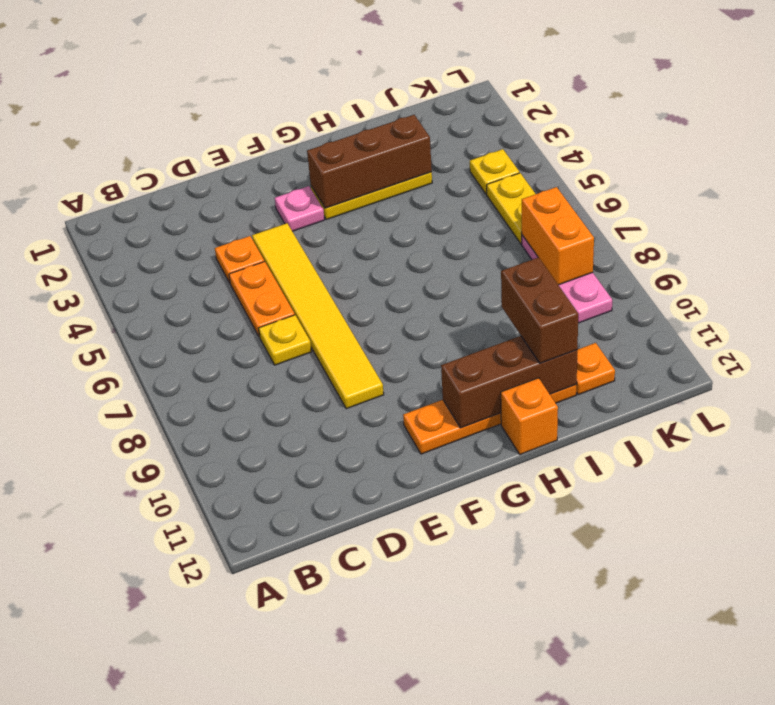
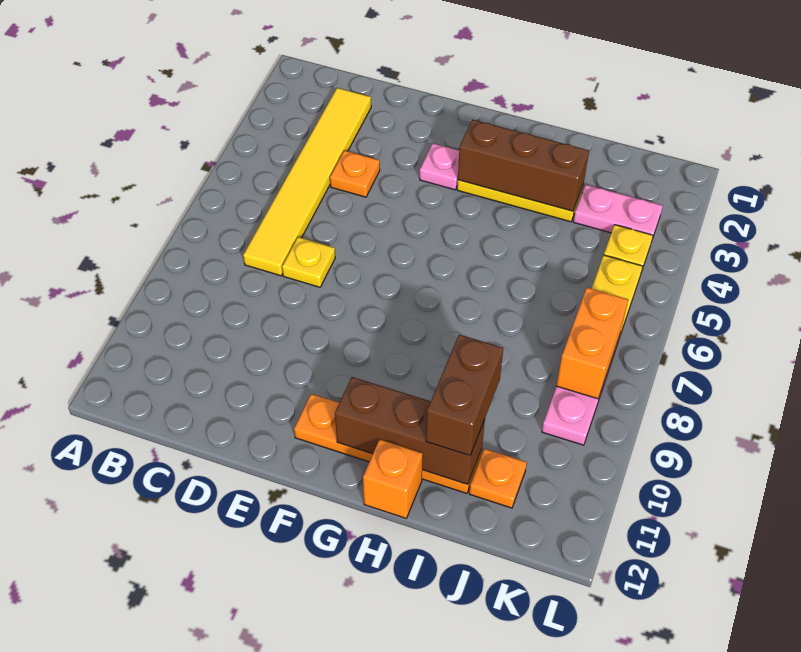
orange 1x2 plate [229,261,295,337] -> none
yellow 1x6 tile [252,223,384,409] -> yellow 1x6 tile moved to [243,88,371,276]
none -> pink 1x2 plate [573,185,663,239]

